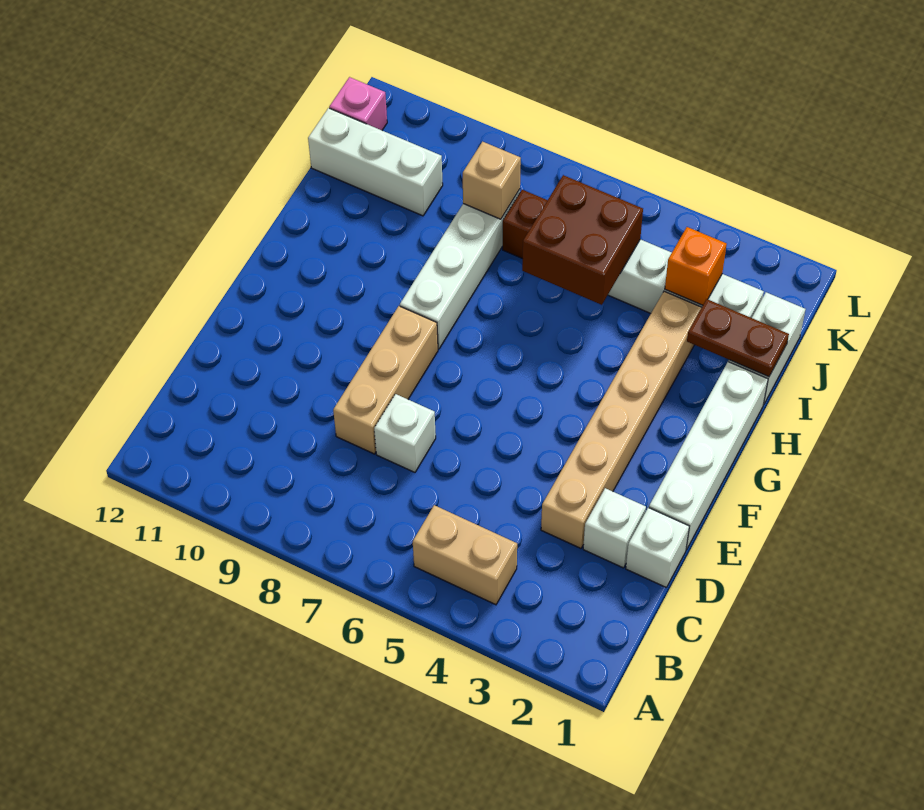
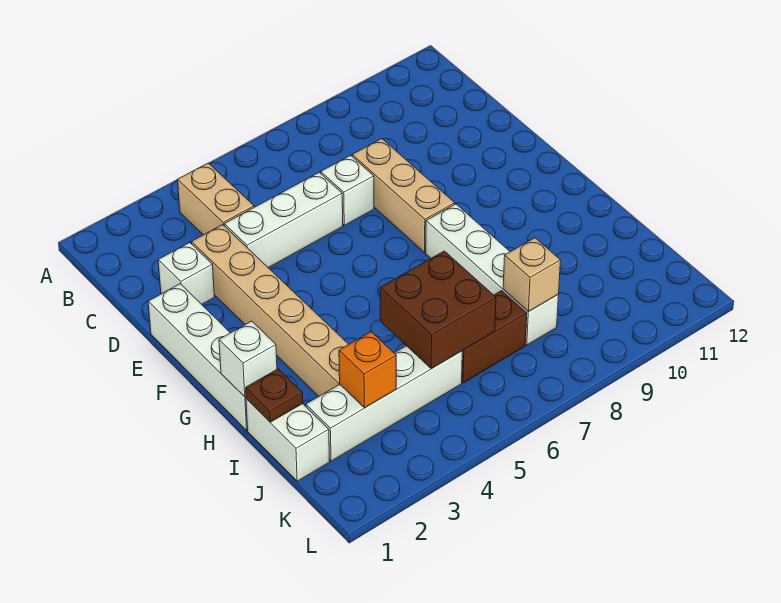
tan 1x2 brick [413,505,517,605] -> tan 1x2 brick turned to [178,163,254,235]
white 1x1 brick [626,508,689,587] -> white 1x1 brick moved to [219,321,277,397]
brown 1x2 plate [687,299,789,377] -> brown 1x1 plate [246,369,303,422]
white 1x3 brick [308,108,443,216] -> white 1x3 brick moved to [224,172,343,268]
pink 1x1 brick [329,77,387,130] -> none

